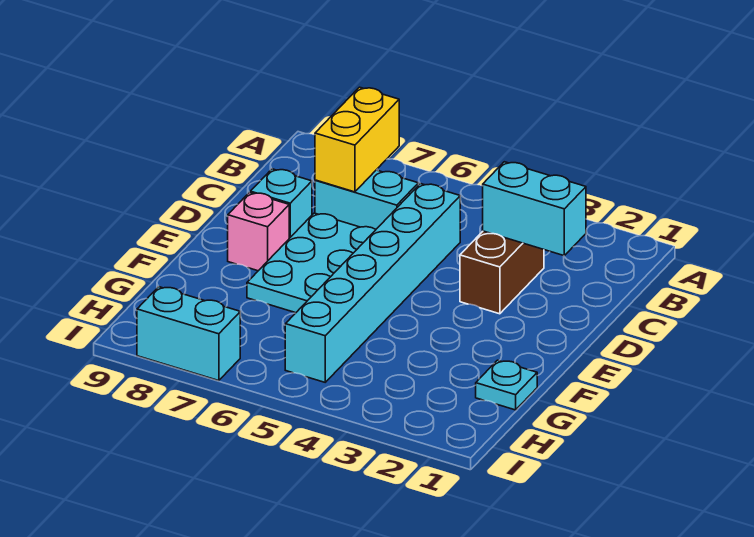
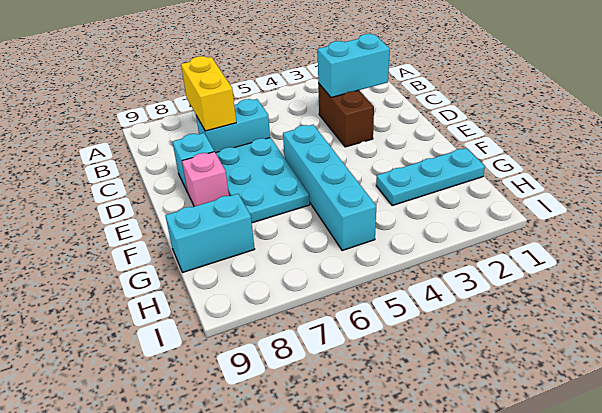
cyan 1x6 brick [285,183,460,382] -> cyan 1x4 brick [283,125,376,251]
cyan 1x1 plate [476,360,537,410] -> cyan 1x3 plate [376,148,485,206]
cyan 1x2 brick [137,287,240,381] -> cyan 1x2 brick moved to [165,194,254,272]

